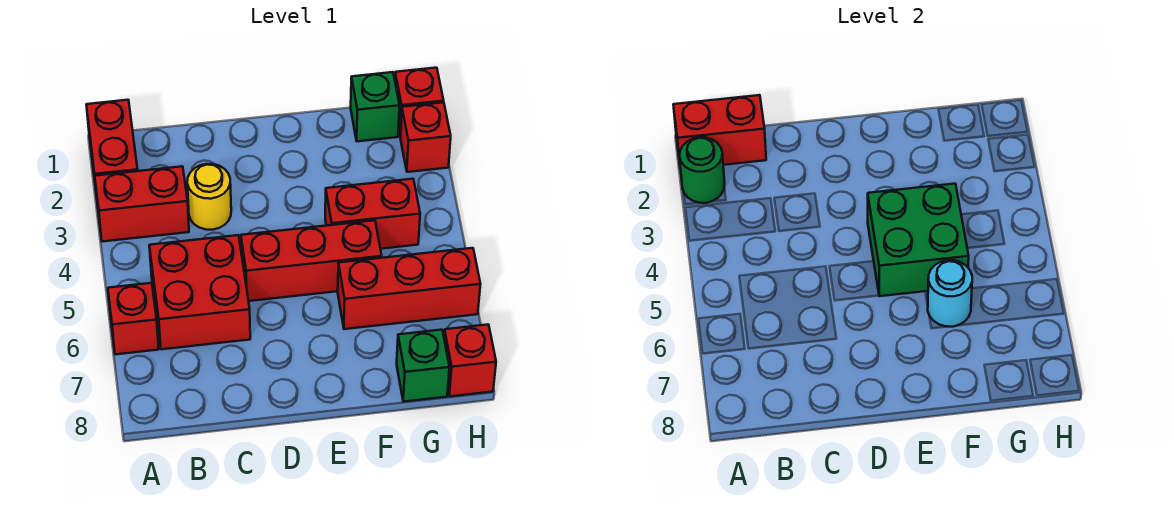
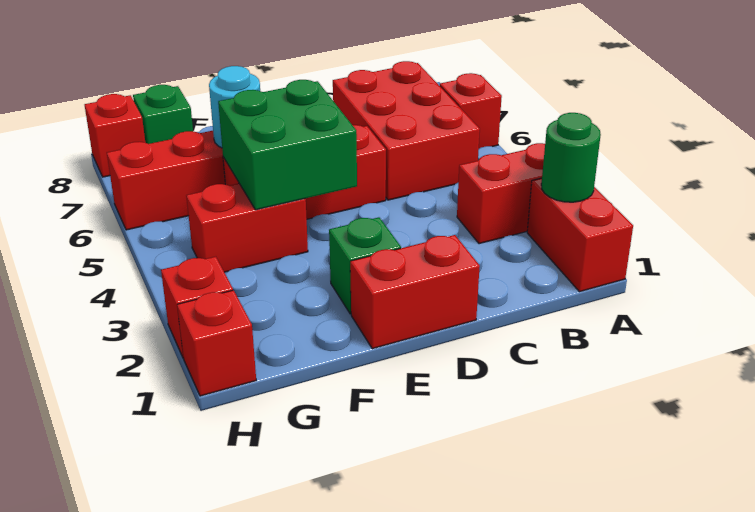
red 1x2 brick [673,95,766,169] -> red 1x2 brick moved to [350,235,480,349]
red 2x2 brick [149,235,250,349] -> red 2x3 brick [333,61,480,200]
yellow 1x1 round brick [187,164,231,230] -> none
green 1x1 brick [351,72,400,141] -> green 1x1 brick moved to [329,217,401,314]

